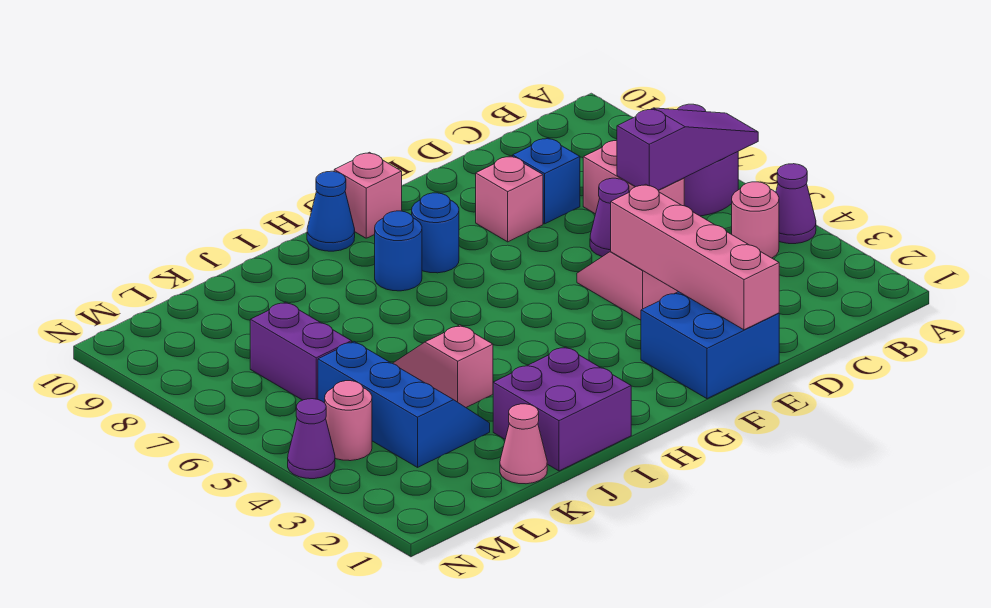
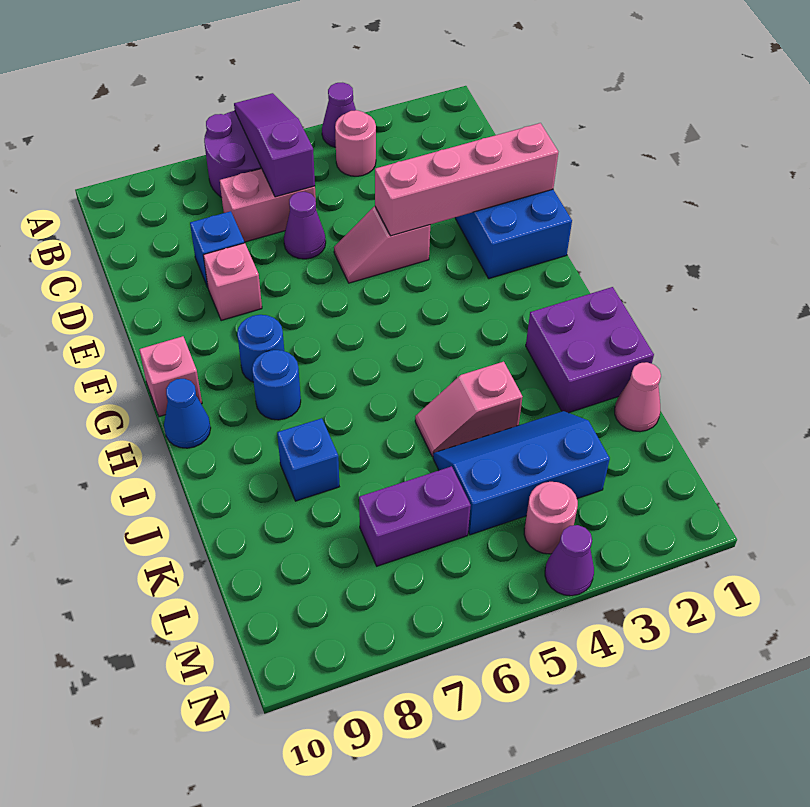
none -> blue 1x1 brick [277,418,339,501]

